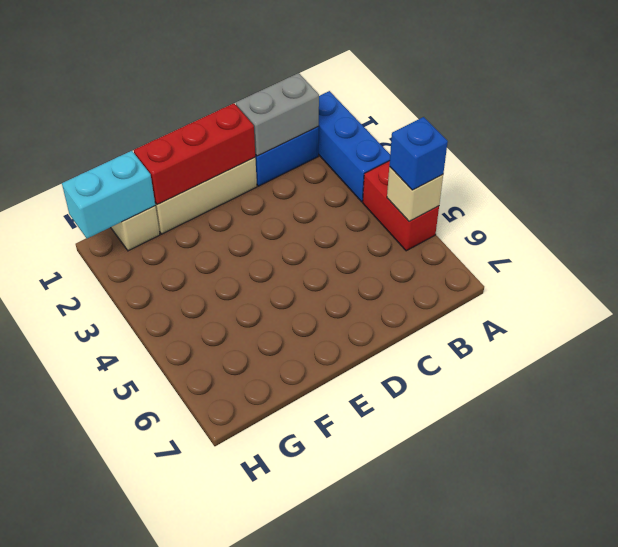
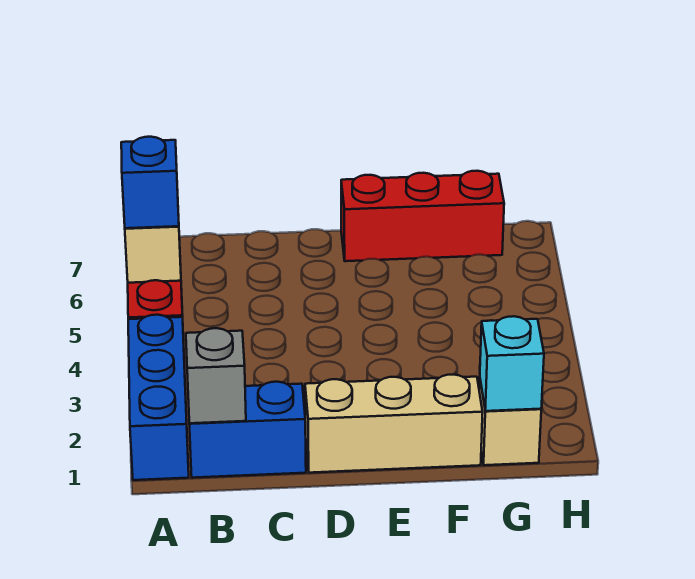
grey 1x2 brick [236,73,319,156] -> grey 1x1 brick [186,328,246,423]
red 1x3 brick [134,103,255,205] -> red 1x3 brick moved to [341,171,504,261]
cyan 1x2 brick [62,151,155,238] -> cyan 1x1 brick [480,316,544,411]

